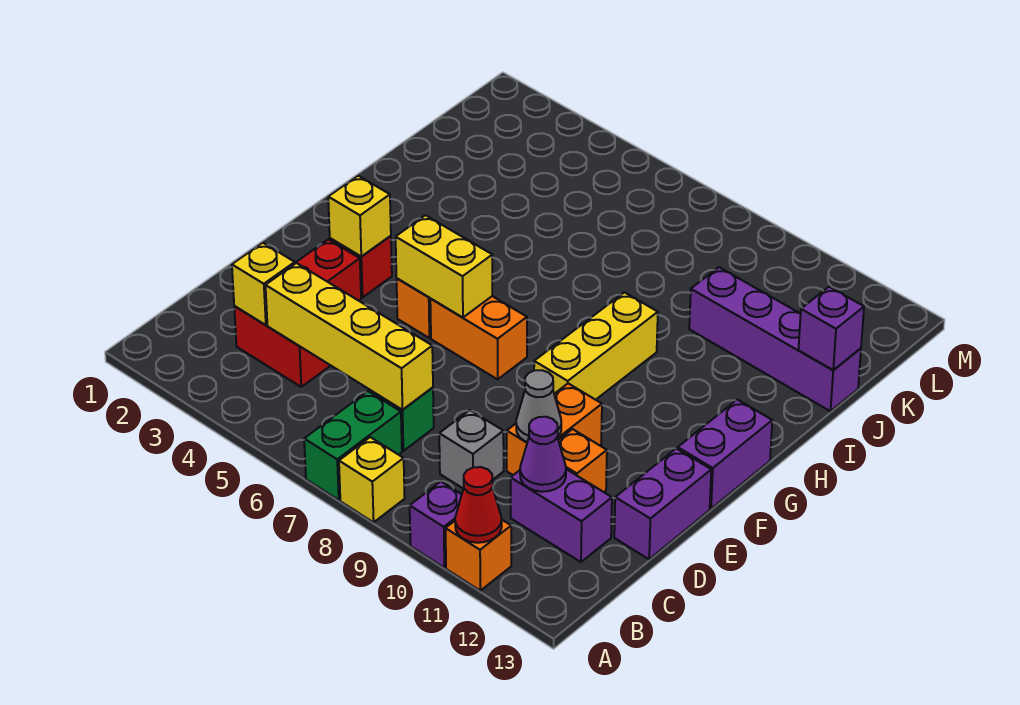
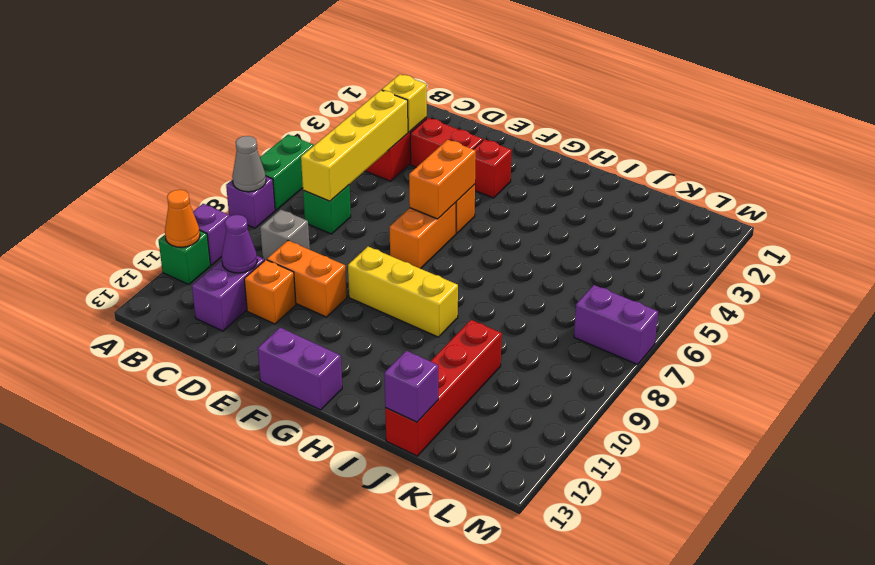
green 1x2 brick [304,391,402,500] -> green 1x2 brick turned to [260,135,314,210]
yellow 1x1 brick [339,437,405,522] -> purple 1x1 brick [226,176,275,228]
orange 1x1 brick [446,519,511,591] -> green 1x1 brick [159,230,210,285]
red 1x1 cone [455,467,502,543] -> orange 1x1 cone [165,190,200,247]
grey 1x1 cone [516,370,561,442] -> grey 1x1 cone moved to [232,136,266,192]
purple 1x2 brick [614,448,711,559] -> purple 1x2 brick moved to [574,285,658,364]
yellow 1x1 brick [328,176,391,257] -> none
yellow 1x2 brick [396,215,492,317] -> orange 1x2 brick [409,140,476,219]
purple 1x4 brick [689,267,861,411] -> red 1x4 brick [385,320,502,456]

